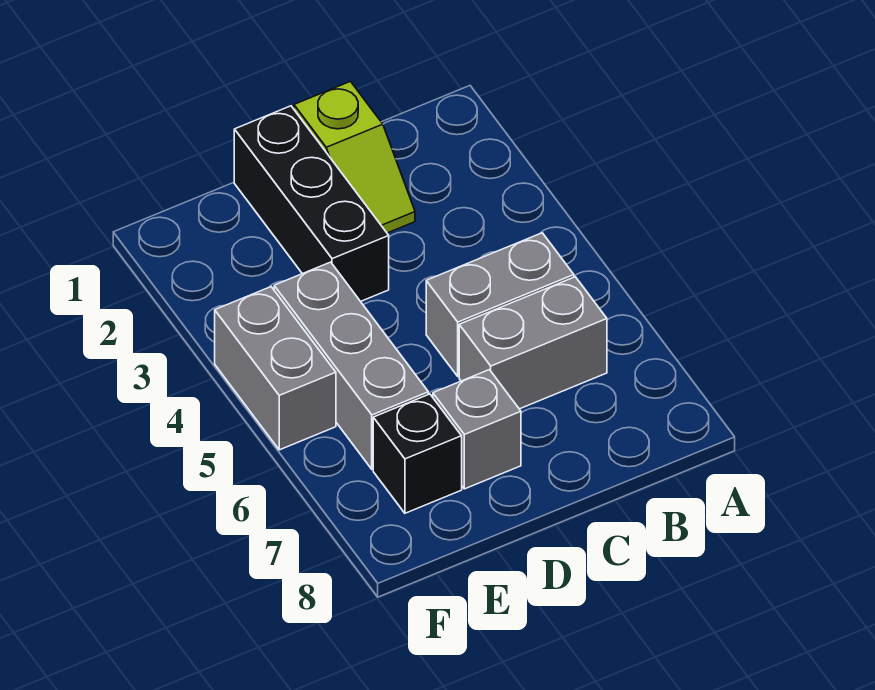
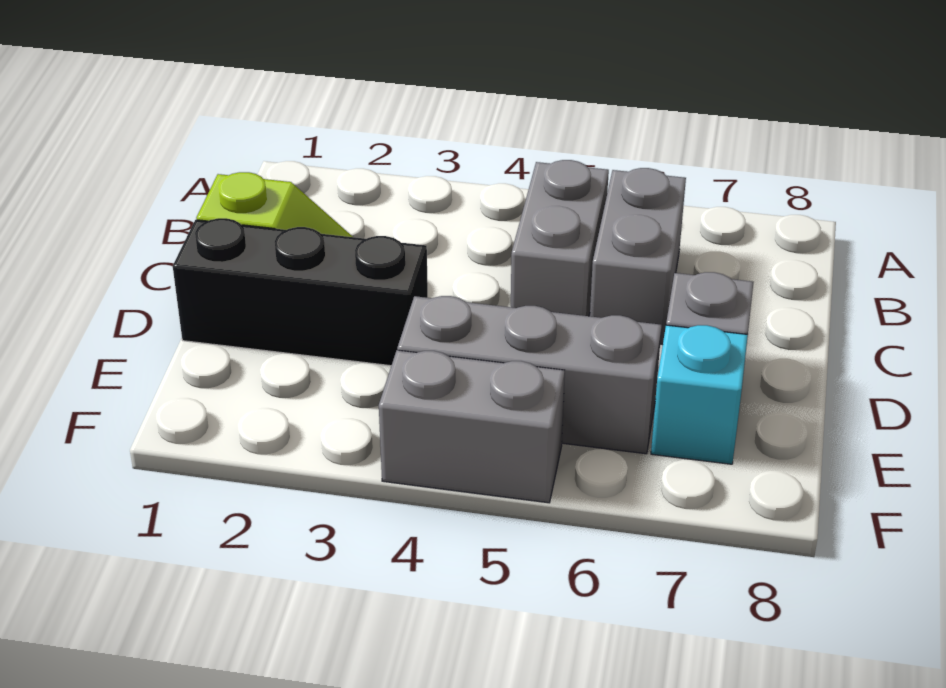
black 1x1 brick [373,394,462,513] -> cyan 1x1 brick [651,325,748,464]

